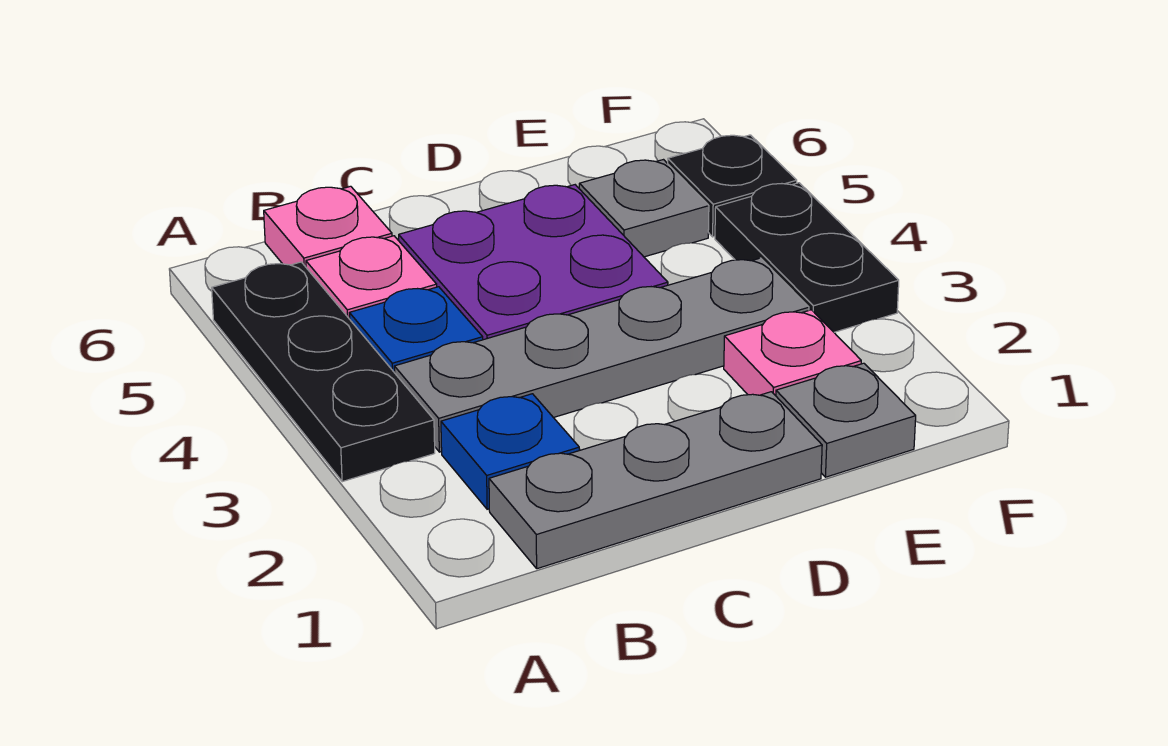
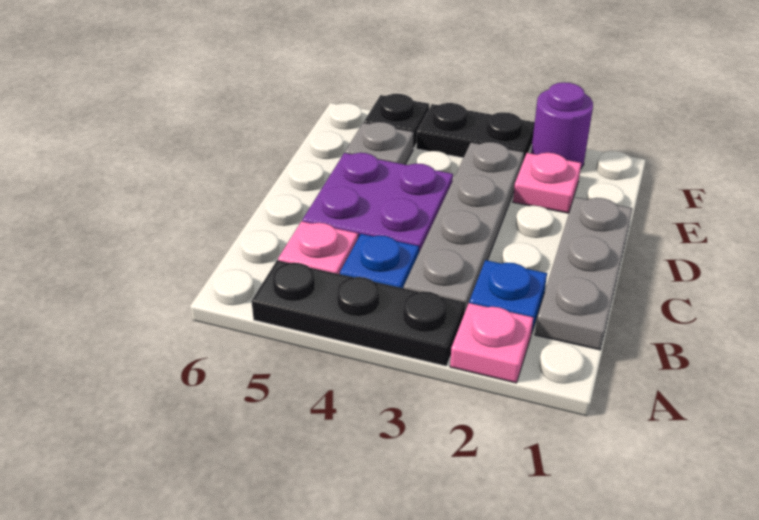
pink 1x1 plate [264,186,392,267] -> pink 1x1 plate moved to [450,303,533,383]
grey 1x1 plate [776,363,916,477] -> none
none -> purple 1x1 round brick [531,82,593,168]

